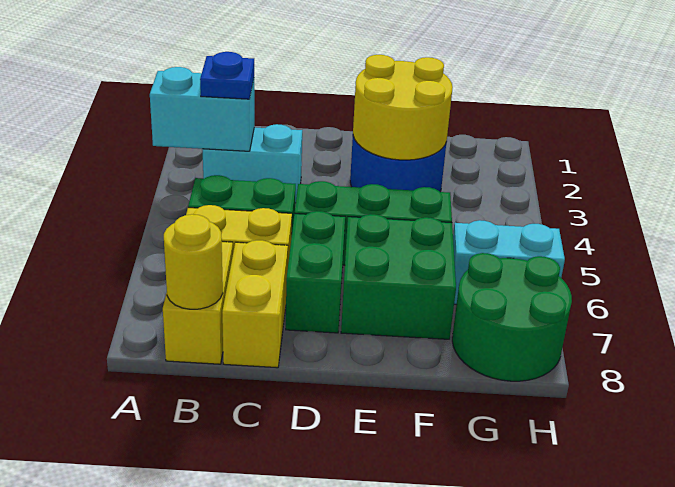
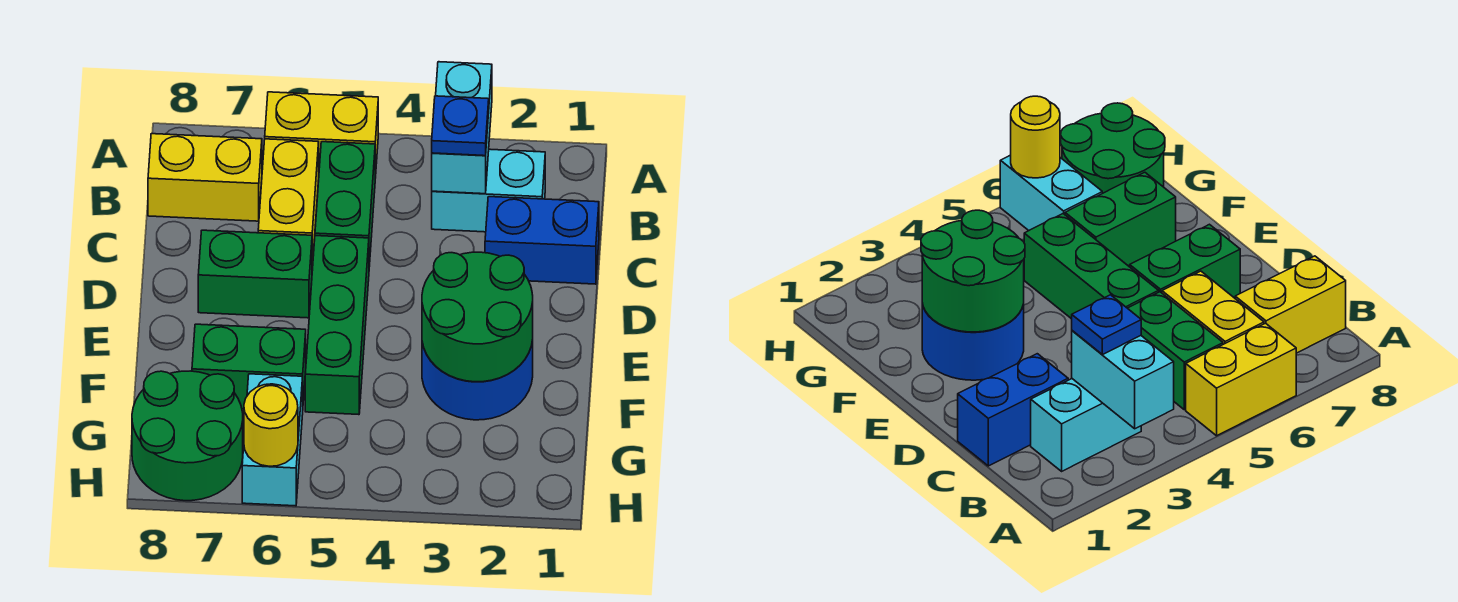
cyan 1x2 brick [202,124,302,203] -> cyan 1x2 brick turned to [432,149,545,232]
yellow 1x1 round brick [164,214,223,309] -> yellow 1x1 round brick moved to [244,384,298,466]
none -> blue 1x2 brick [485,197,599,284]
yellow 1x2 brick [222,240,288,368] -> yellow 1x2 brick moved to [265,92,378,178]
yellow 2x2 round brick [353,55,453,160] -> green 2x2 round brick [422,252,533,382]
green 2x2 brick [341,214,456,339] -> green 1x2 brick [192,324,306,409]

